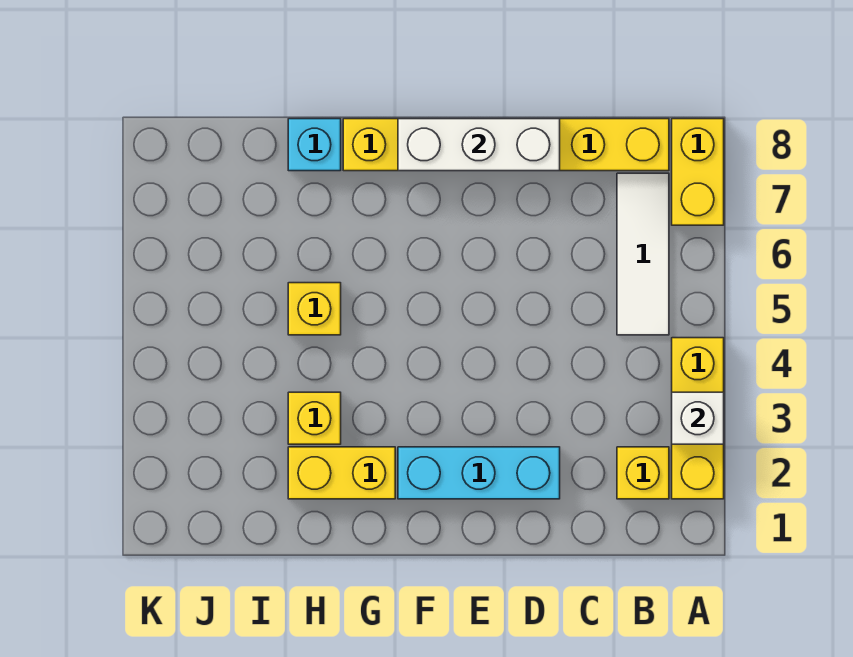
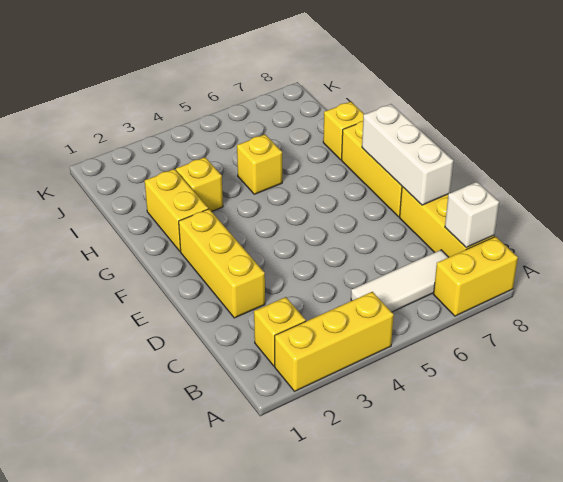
white 1x1 brick [672,392,724,444] -> white 1x1 brick moved to [445,182,499,248]
cyan 1x3 brick [398,447,560,499] -> yellow 1x3 brick [179,209,265,318]
cyan 1x1 brick [288,119,341,171] -> yellow 1x1 brick [323,102,364,160]

